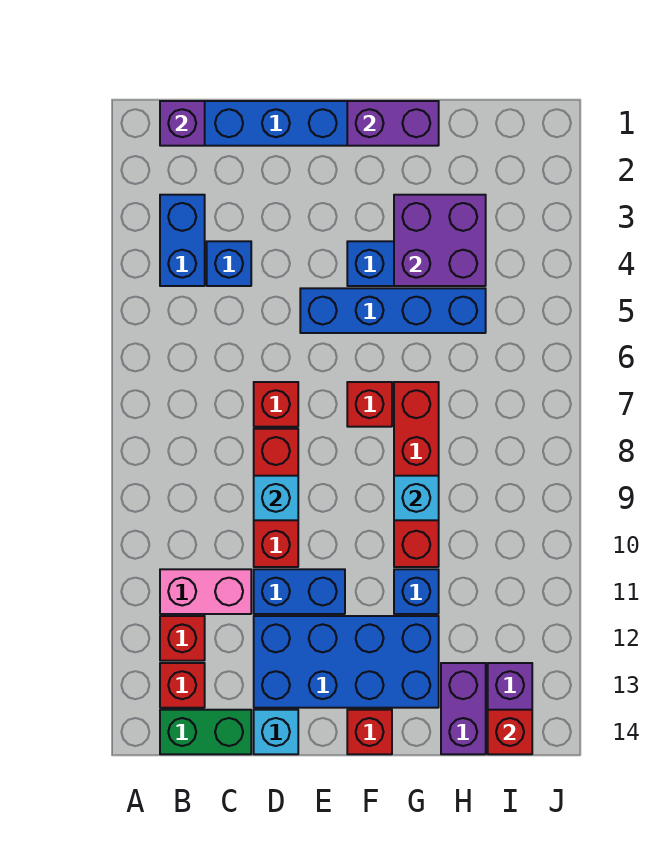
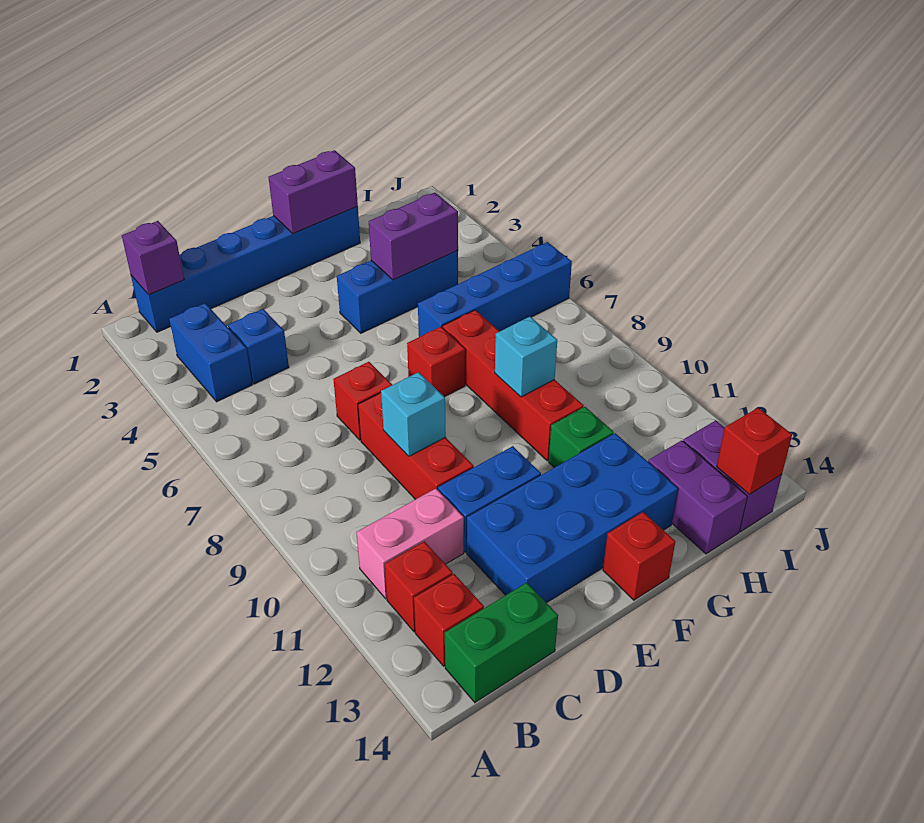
cyan 1x1 brick [254,710,298,754] -> none
blue 1x4 brick [300,288,486,333] -> blue 1x4 brick moved to [418,242,572,337]
purple 2x2 brick [394,195,486,286] -> purple 1x2 brick [369,193,458,280]
blue 1x1 brick [394,569,439,614] -> green 1x1 brick [549,407,614,468]

